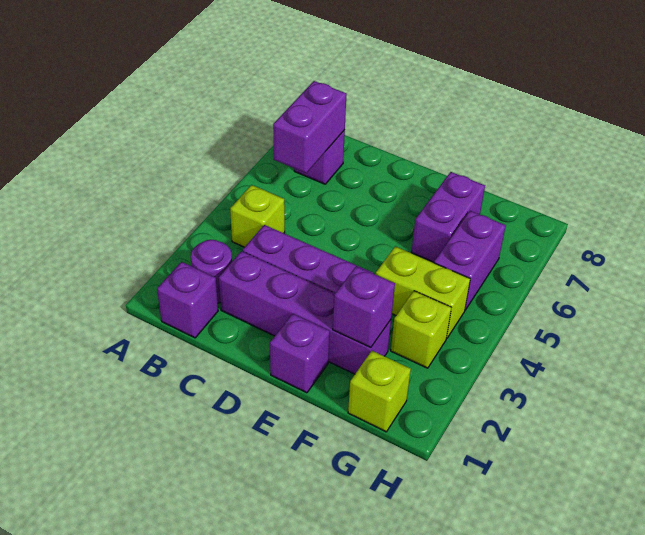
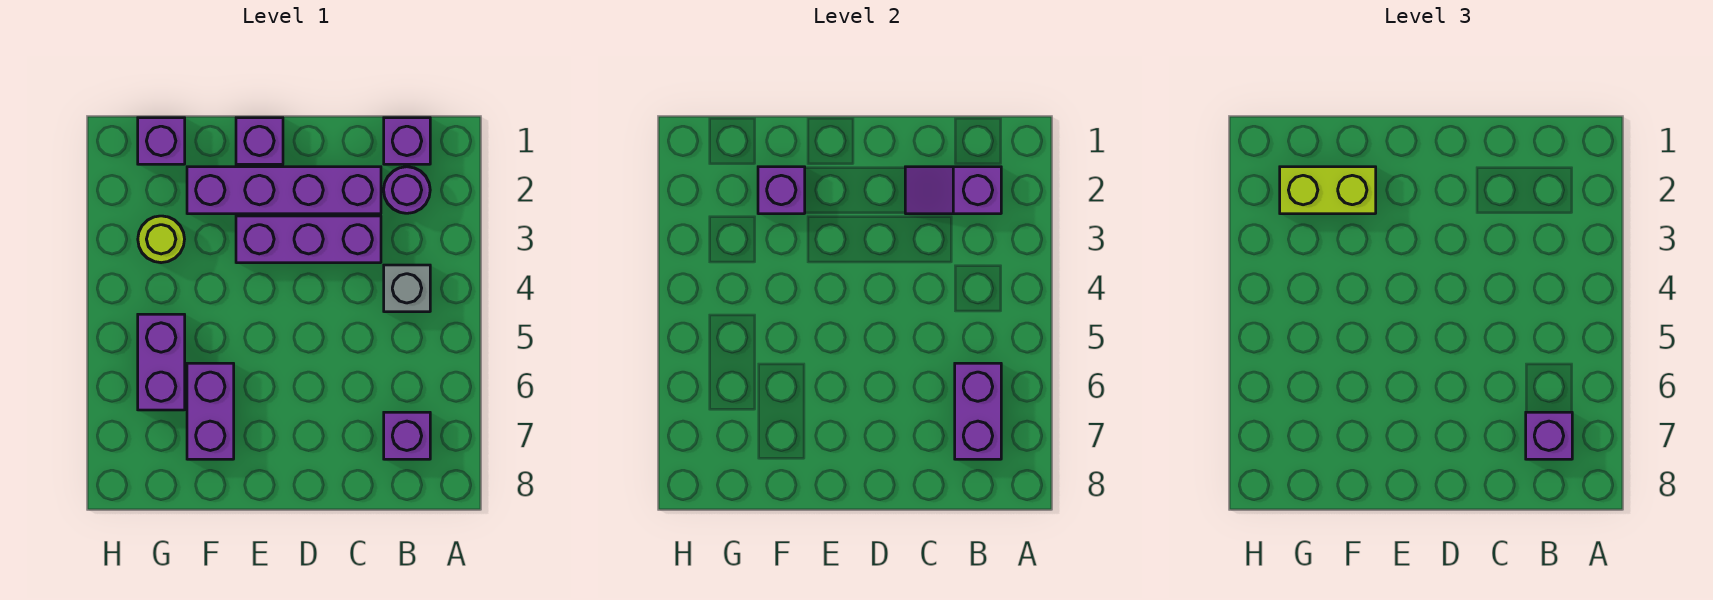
none -> purple 1x2 slope [905,167,1001,214]
lime 1x1 brick [230,185,285,247] -> grey 1x1 brick [384,265,430,312]
none -> purple 1x1 brick [1526,412,1572,459]
lime 1x2 brick [376,246,470,339] -> lime 1x2 brick moved to [1280,167,1376,214]
lime 1x1 brick [348,351,411,432] -> purple 1x1 brick [138,118,185,164]
lime 1x1 brick [391,291,451,368] -> lime 1x1 round brick [138,216,185,263]

